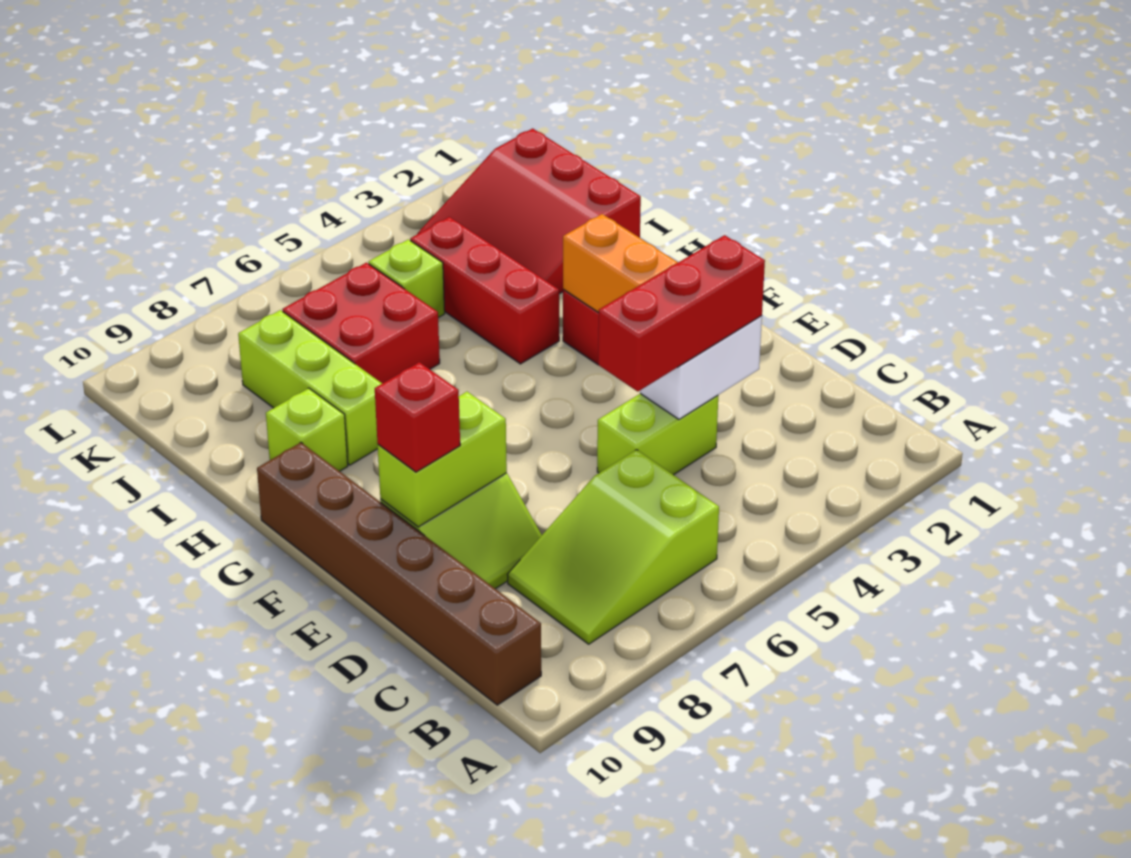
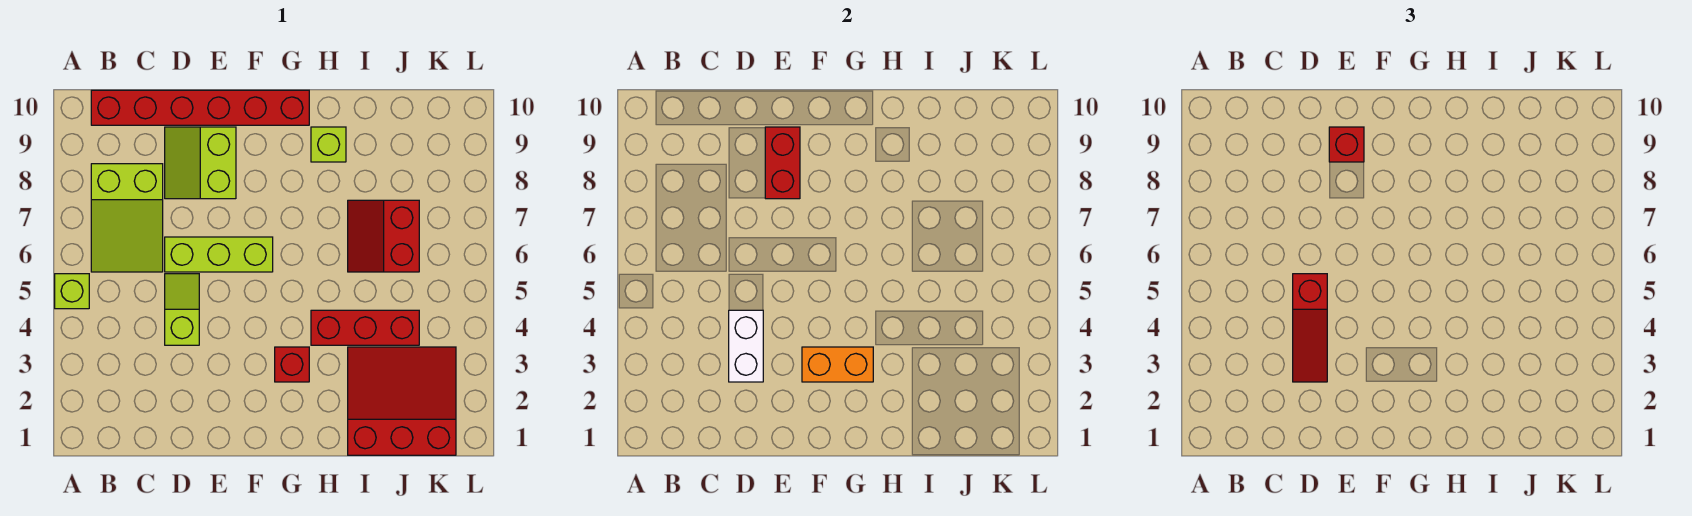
lime 2x3 slope [507,450,719,644] -> lime 2x3 slope turned to [91,164,163,272]
brown 1x6 brick [257,442,541,705] -> red 1x6 brick [91,90,309,125]
red 1x3 brick [598,235,765,391] -> red 1x3 slope [1293,274,1327,382]
lime 1x2 brick [597,394,718,475] -> lime 1x2 slope [165,274,199,345]
lime 1x2 brick [378,392,507,527] -> red 1x2 brick [765,127,800,199]
lime 1x3 brick [238,310,382,465] -> lime 1x3 brick moved to [165,237,273,272]
red 2x2 brick [282,263,440,384] -> red 2x2 slope [348,200,419,272]
lime 1x1 brick [369,239,445,318] -> lime 1x1 brick moved to [55,274,89,309]

